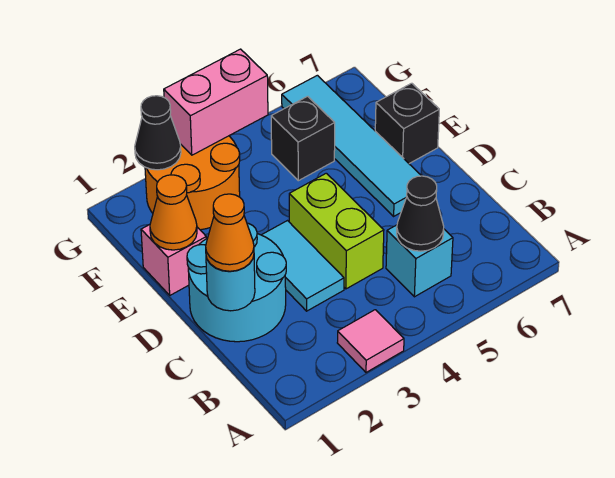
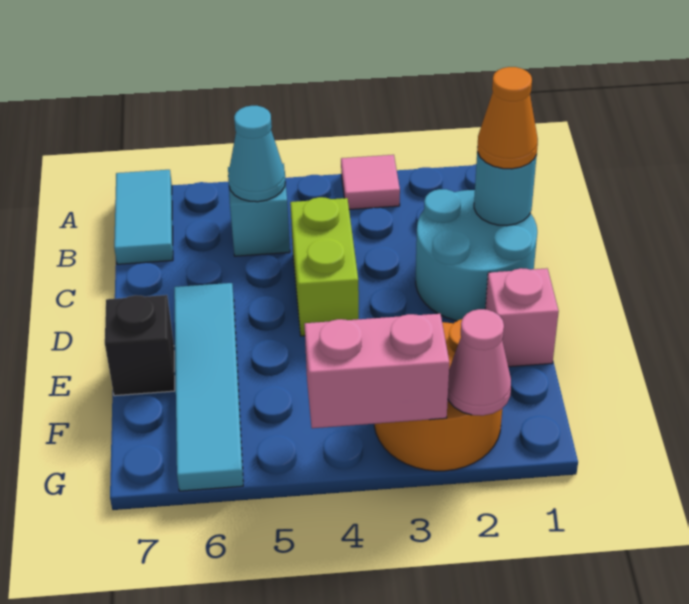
black 1x1 cone [397,176,444,251] -> cyan 1x1 cone [228,106,285,202]
cyan 1x2 tile [262,221,344,311] -> cyan 1x2 tile moved to [114,170,173,264]
orange 1x1 cone [150,175,197,250] -> none
black 1x1 brick [271,96,335,181] -> none
black 1x1 cone [135,96,181,170] -> pink 1x1 cone [448,309,511,416]

